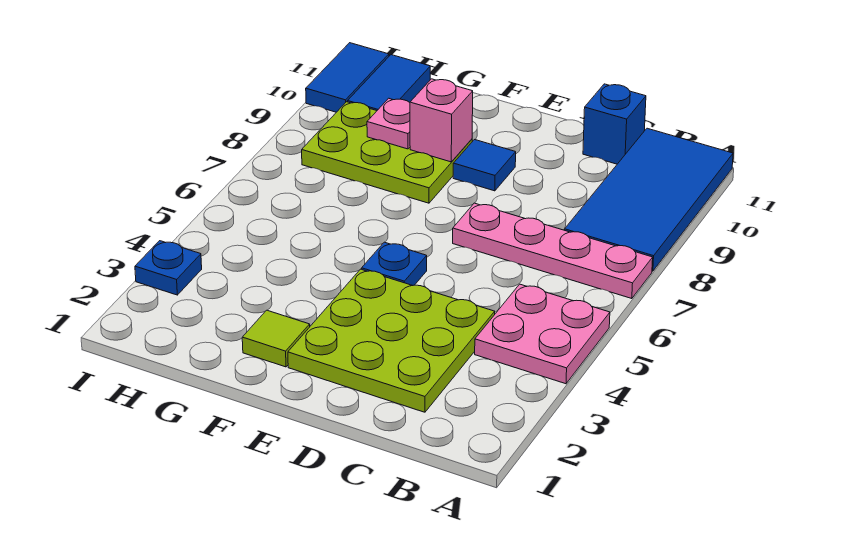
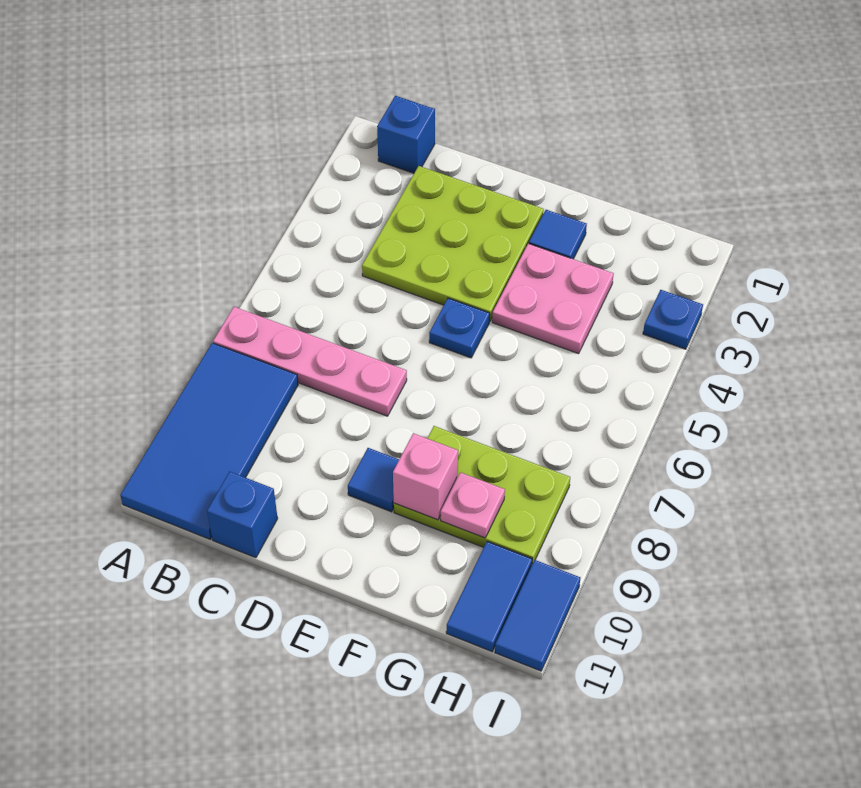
pink 2x2 plate [475,284,610,384] -> pink 2x2 plate moved to [492,244,614,354]
none -> blue 1x1 brick [377,96,435,173]
lime 1x1 tile [242,310,310,367] -> blue 1x1 tile [529,210,587,259]

